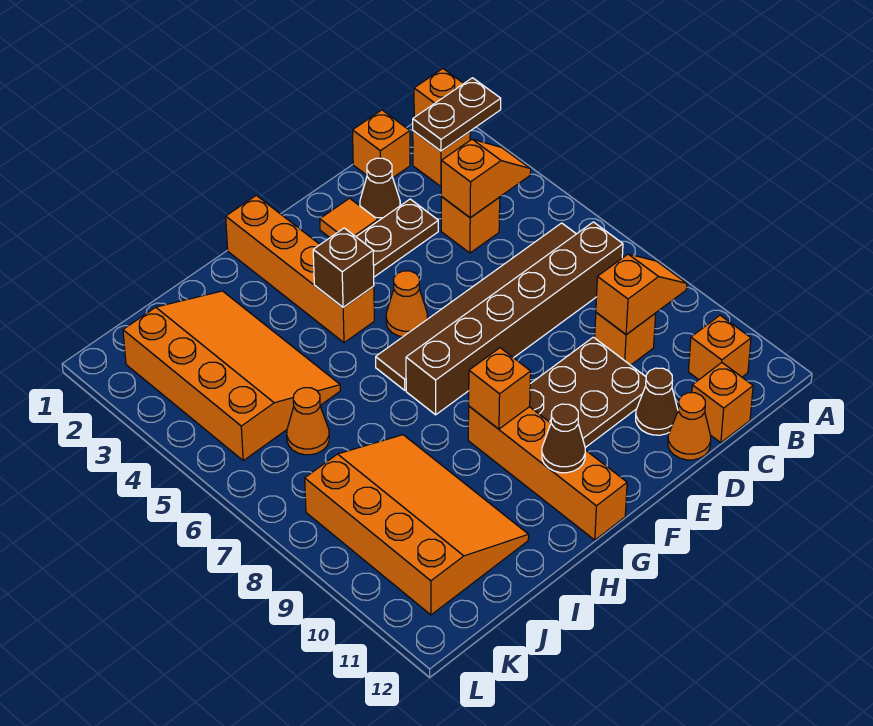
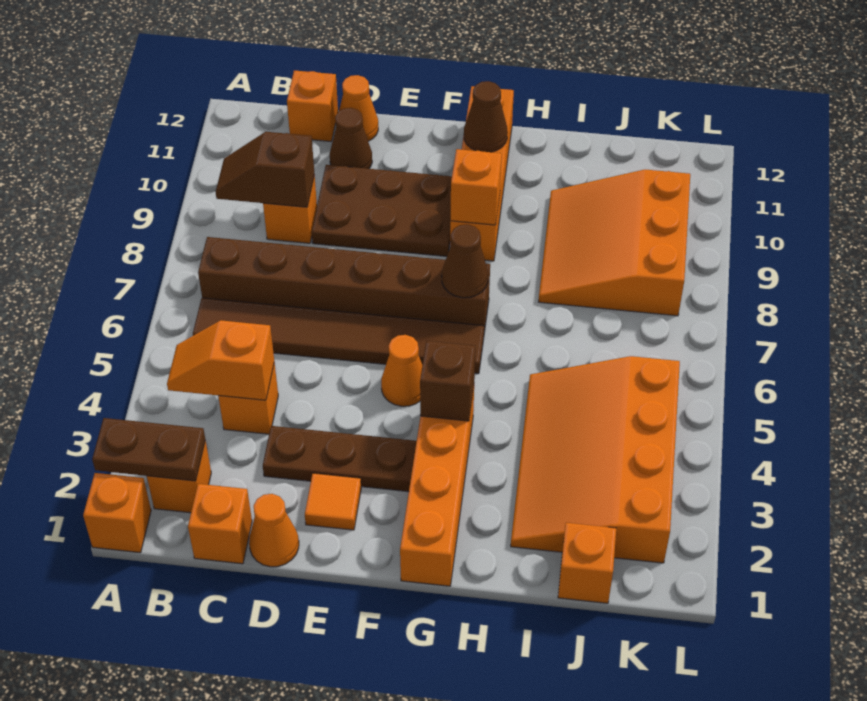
orange 1x2 slope [596,254,687,334] -> brown 1x2 slope [216,132,314,207]
orange 1x1 brick [688,315,751,380] -> orange 1x1 brick moved to [558,523,616,603]
brown 1x1 cone [360,158,400,221] -> brown 1x1 cone moved to [442,224,488,298]
orange 3x4 slope [305,435,529,615] -> orange 3x3 slope [539,170,690,316]
orange 1x1 cone [287,388,329,455] -> orange 1x1 cone moved to [249,494,299,567]

